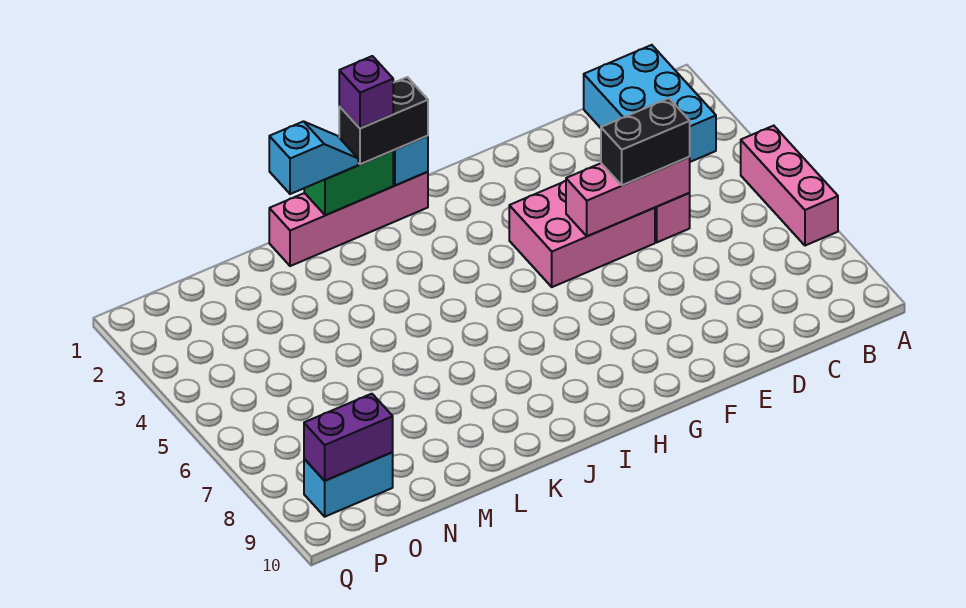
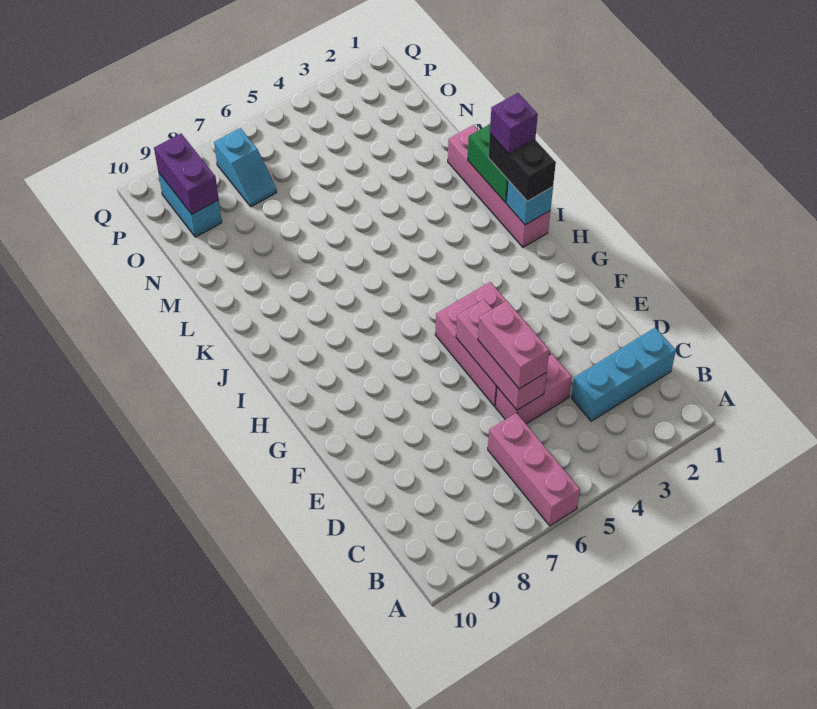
pink 1x3 brick [741,126,838,246] -> pink 1x3 brick turned to [488,413,580,526]
cyan 2x3 brick [584,45,716,162] -> cyan 1x3 brick [571,328,676,421]
black 1x2 brick [601,98,690,185] -> pink 1x2 brick [478,301,549,389]
cyan 1x2 slope [269,121,358,194] -> cyan 1x2 slope moved to [214,128,277,207]

